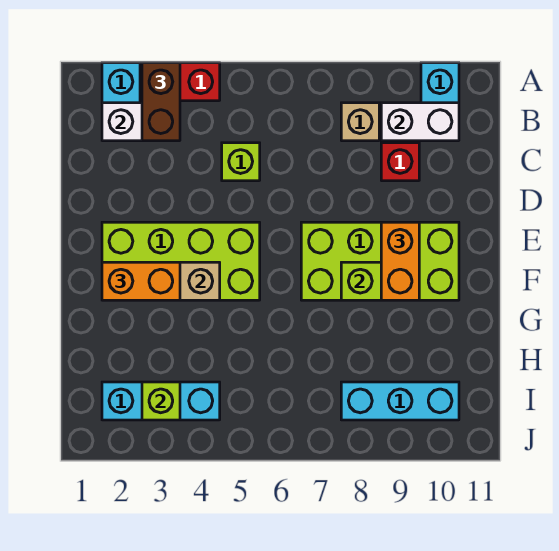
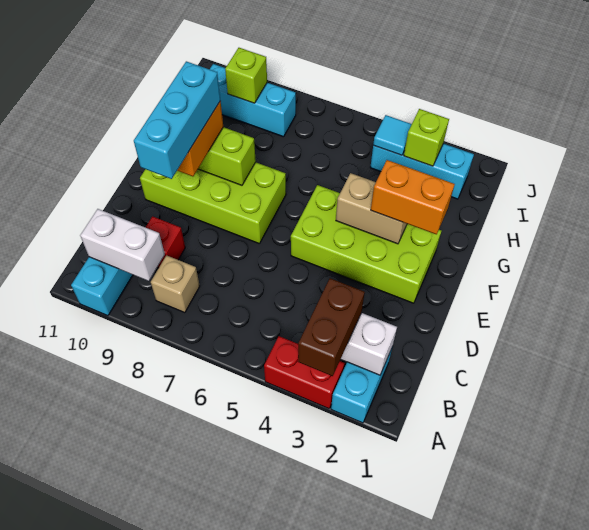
lime 1x1 brick [222,143,260,181] -> lime 1x1 brick moved to [225,48,267,103]
none -> cyan 1x3 brick [134,61,220,179]
none -> cyan 1x1 tile [373,115,412,155]

